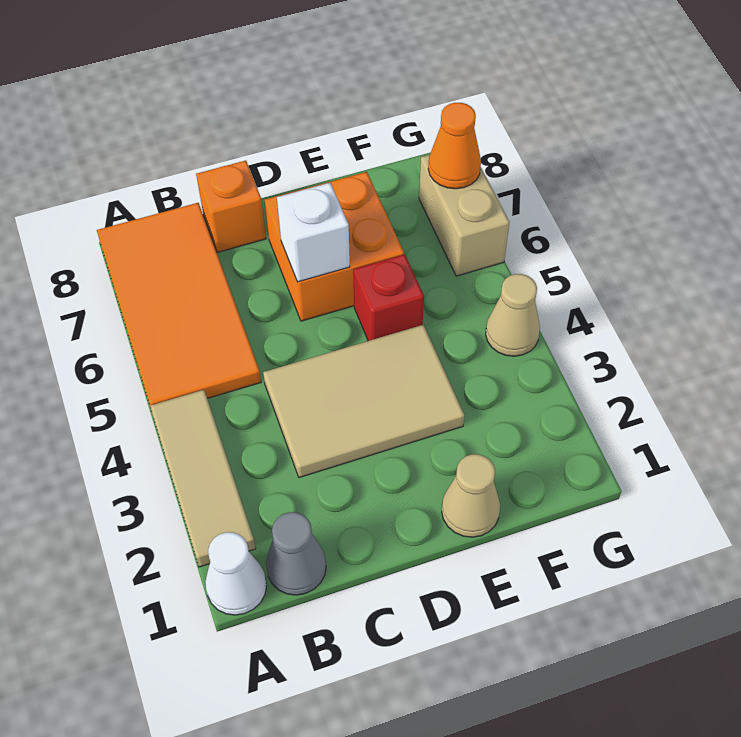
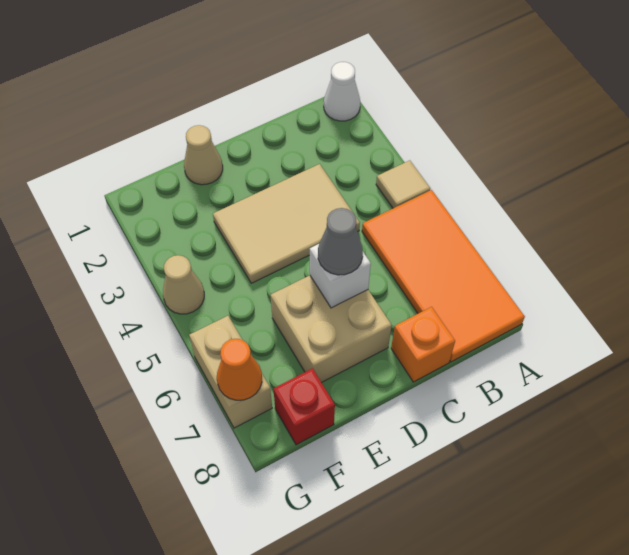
tan 1x3 tile [150,390,256,567] -> tan 1x1 tile [376,160,430,208]
grey 1x1 cone [266,512,326,595] -> grey 1x1 cone moved to [318,208,363,275]
orange 2x2 brick [265,172,404,321] -> tan 2x2 brick [270,275,392,382]
red 1x1 brick [353,254,424,341] -> red 1x1 brick moved to [273,368,335,445]

